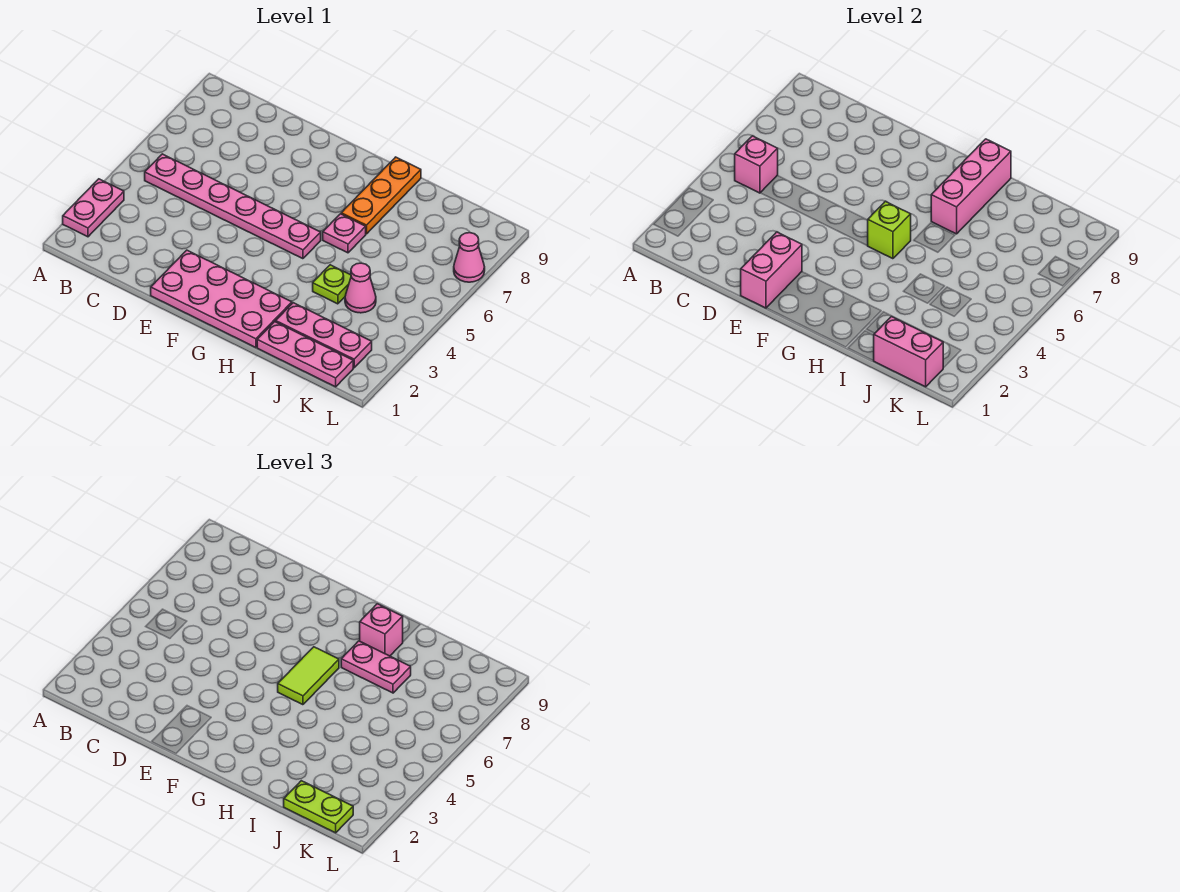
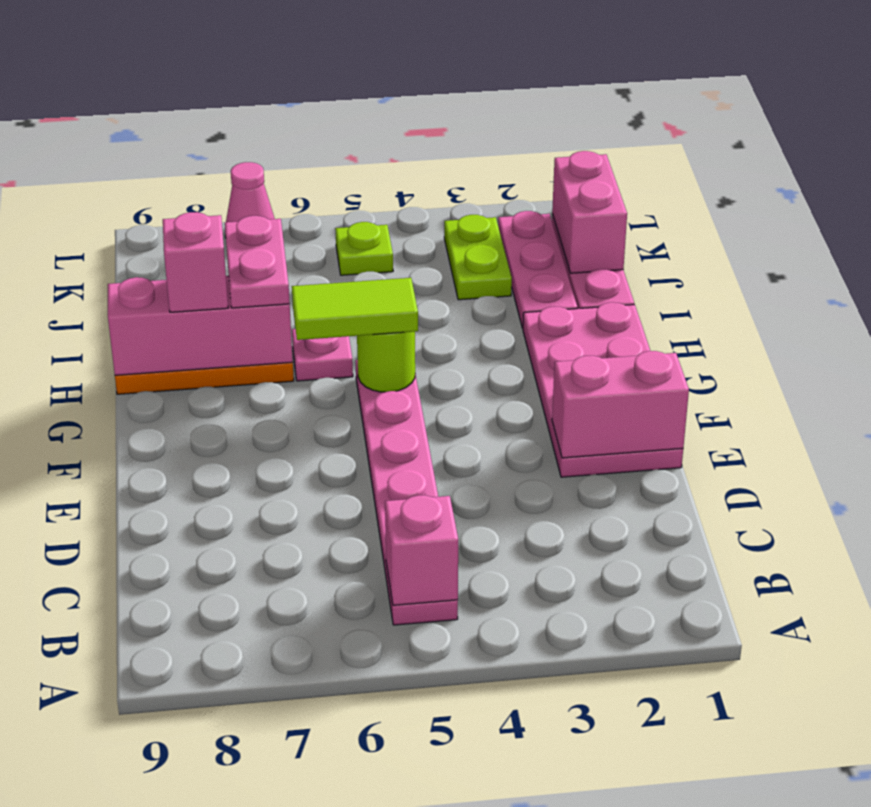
pink 1x2 plate [63,179,124,237] -> none
lime 1x1 brick [868,201,911,259] -> lime 1x1 round brick [357,332,415,392]
lime 1x1 plate [313,265,351,304] -> lime 1x1 plate moved to [335,222,393,275]
lime 1x2 plate [284,781,353,833] -> lime 1x2 plate moved to [444,215,512,300]
pink 1x1 cone [345,263,376,313] -> none

